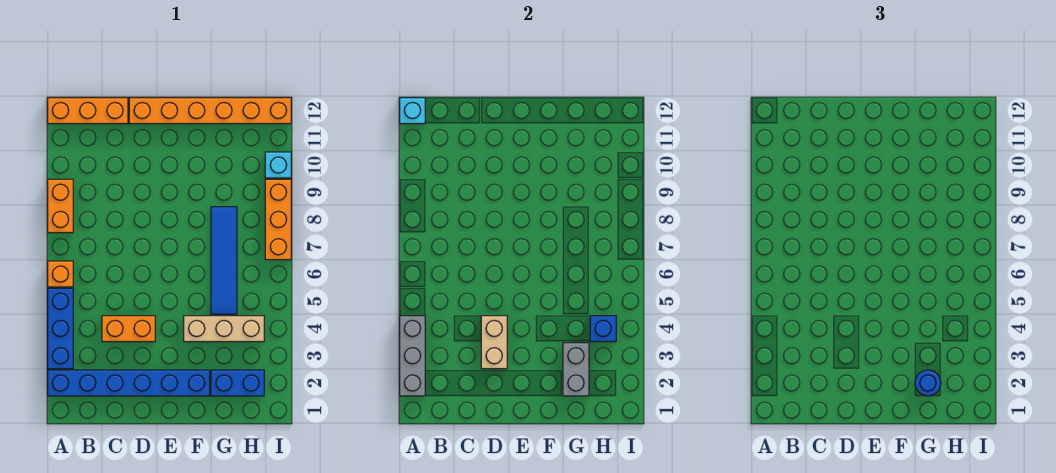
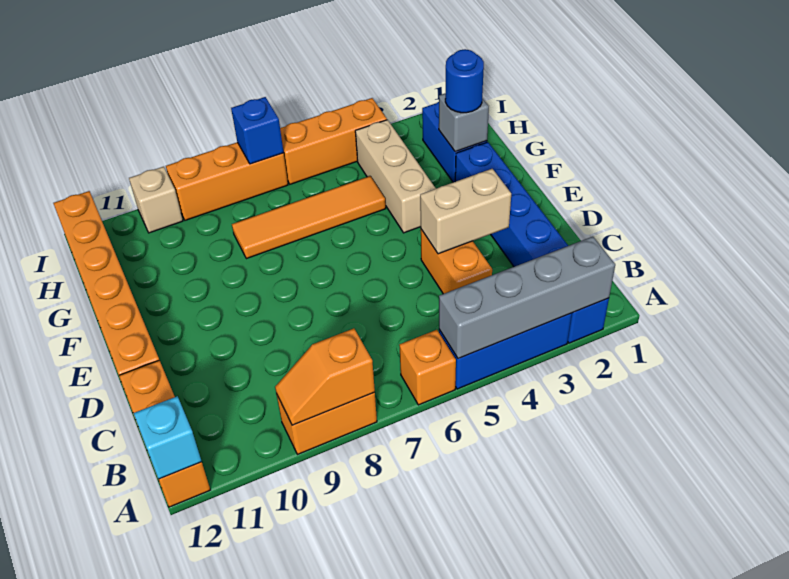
grey 1x3 brick [400,316,425,396] -> grey 1x4 brick [439,237,615,359]
none -> orange 1x2 slope [275,328,375,425]
grey 1x2 brick [563,343,589,396] -> grey 1x1 brick [439,93,489,152]
blue 1x4 tile [211,207,237,314] -> orange 1x4 tile [232,176,386,259]
blue 1x1 brick [590,316,616,342] -> blue 1x1 brick moved to [231,97,284,164]
none -> orange 1x3 brick [280,98,387,184]
cyan 1x1 brick [265,152,291,178] -> tan 1x1 brick [129,167,183,233]

